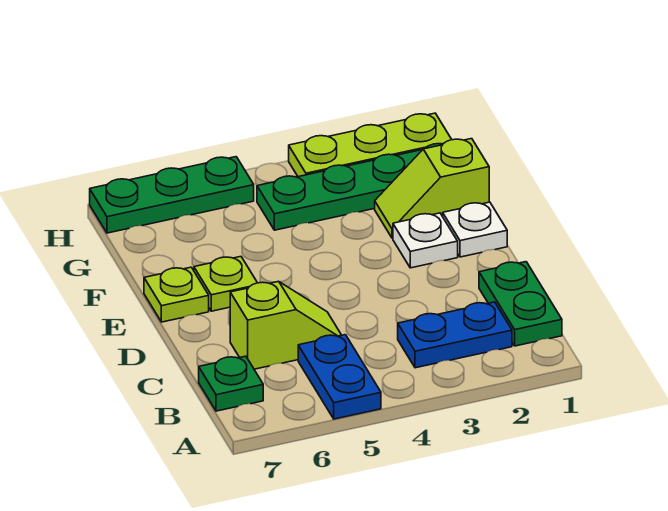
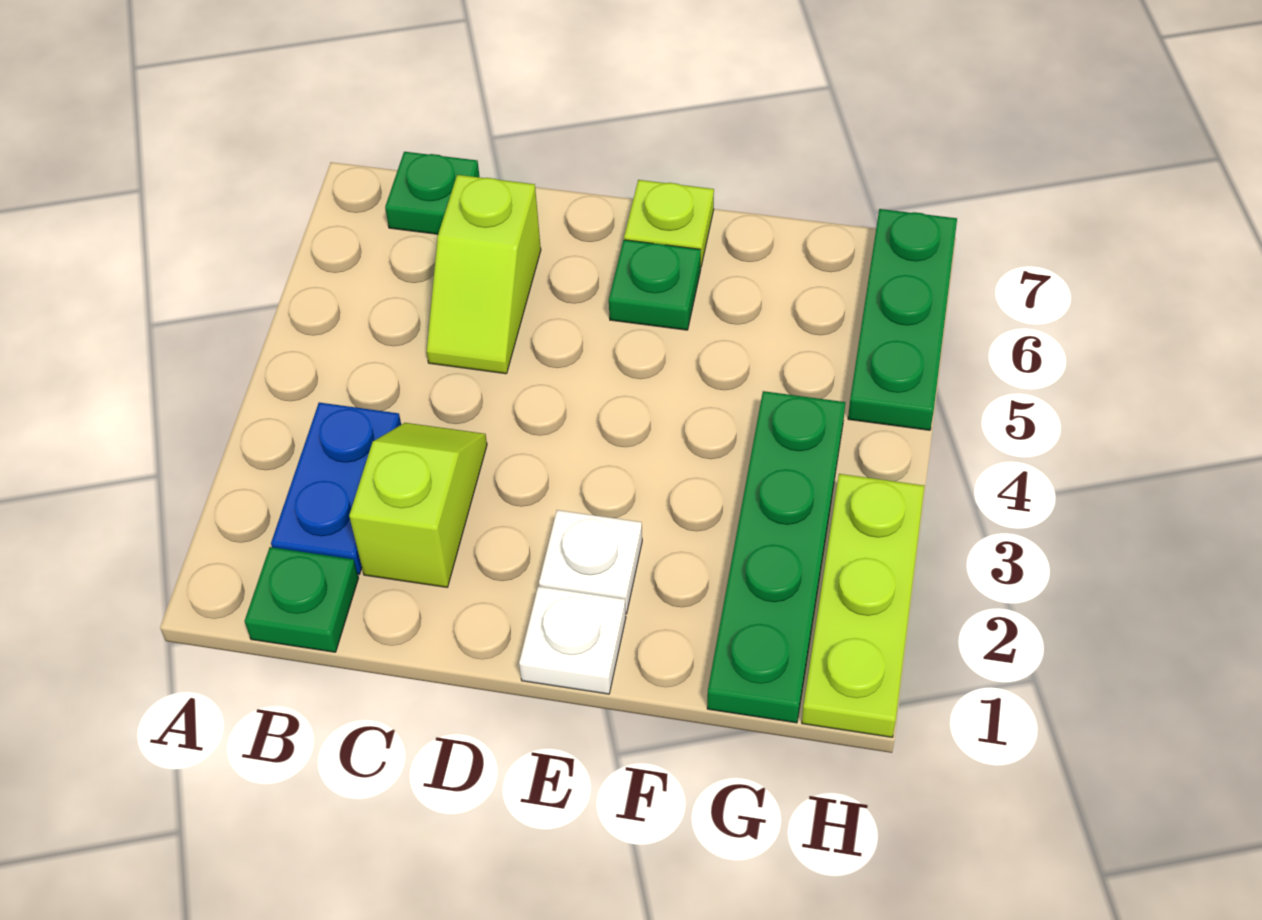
blue 1x2 plate [298,335,381,419] -> none
green 1x2 plate [479,262,562,346] -> green 1x1 plate [245,547,358,652]
lime 1x1 plate [194,257,257,311] -> green 1x1 plate [609,240,701,330]
lime 1x2 slope [375,139,489,238] -> lime 1x2 slope moved to [349,423,487,587]

